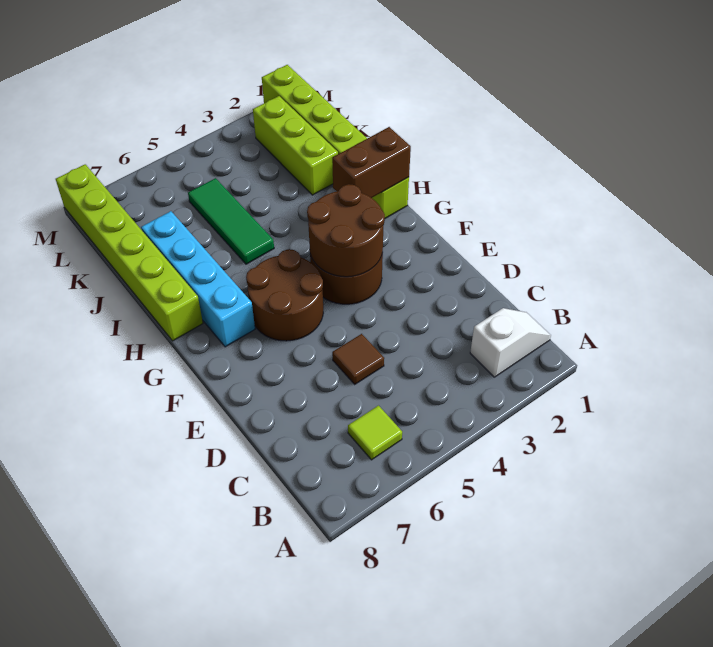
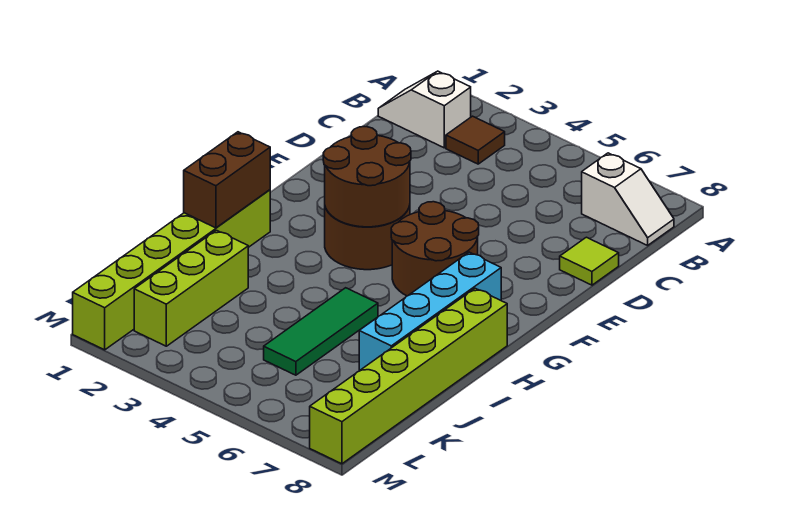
lime 1x1 tile [348,406,402,460] -> lime 1x1 tile moved to [560,237,619,285]
none -> white 1x2 slope [582,153,674,245]
brown 1x1 tile [332,334,384,384] -> brown 1x1 tile moved to [446,116,505,164]
brown 1x2 brick [332,127,411,198] -> brown 1x2 brick turned to [184,132,270,228]

